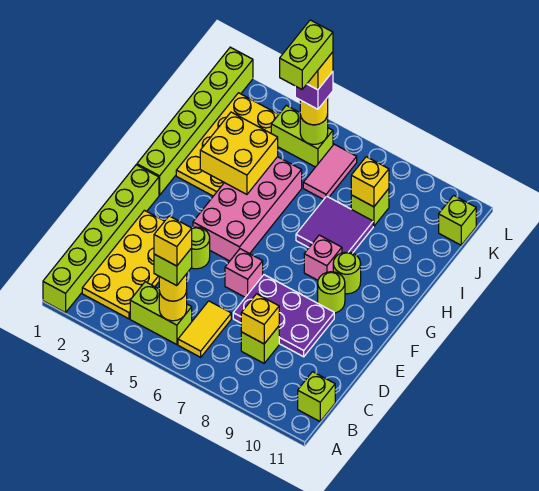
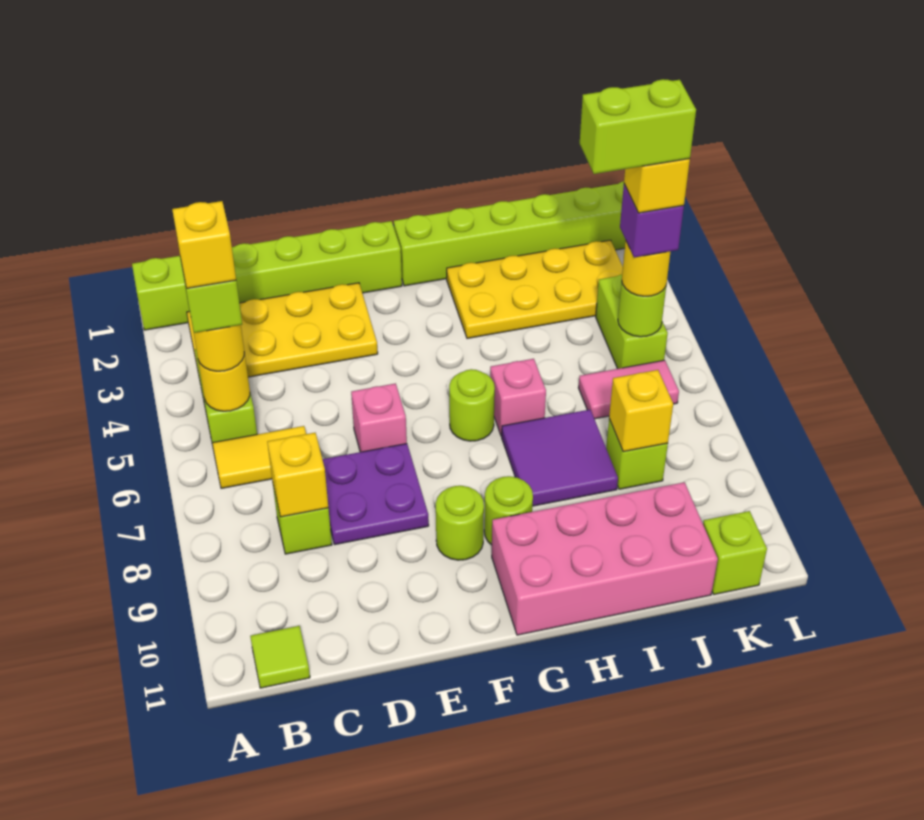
lime 1x1 brick [298,372,335,421] -> lime 1x1 tile [250,626,310,688]
purple 2x3 plate [233,275,334,357] -> purple 2x2 plate [322,444,429,545]
lime 1x1 round brick [192,227,210,269] -> lime 1x1 round brick moved to [449,369,495,441]
pink 2x4 brick [193,157,302,261] -> pink 2x4 brick moved to [492,482,718,635]
pink 1x1 brick [304,235,342,280] -> pink 1x1 brick moved to [490,359,546,436]
yellow 2x2 brick [200,112,278,194] -> none

